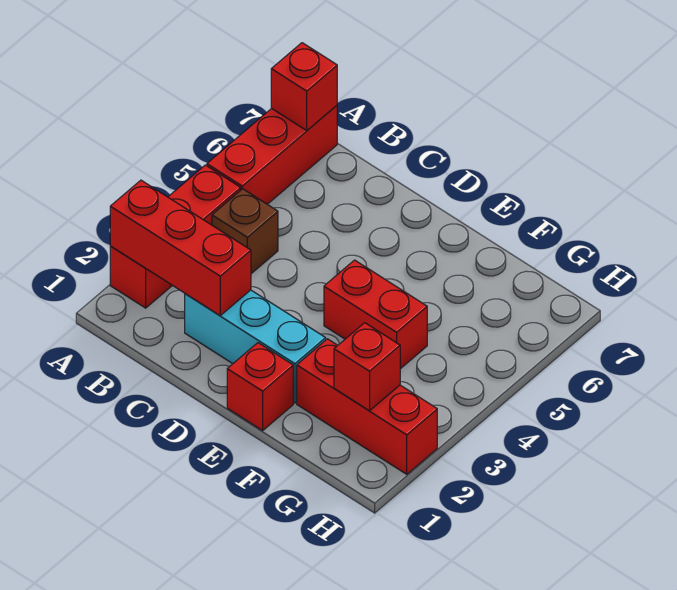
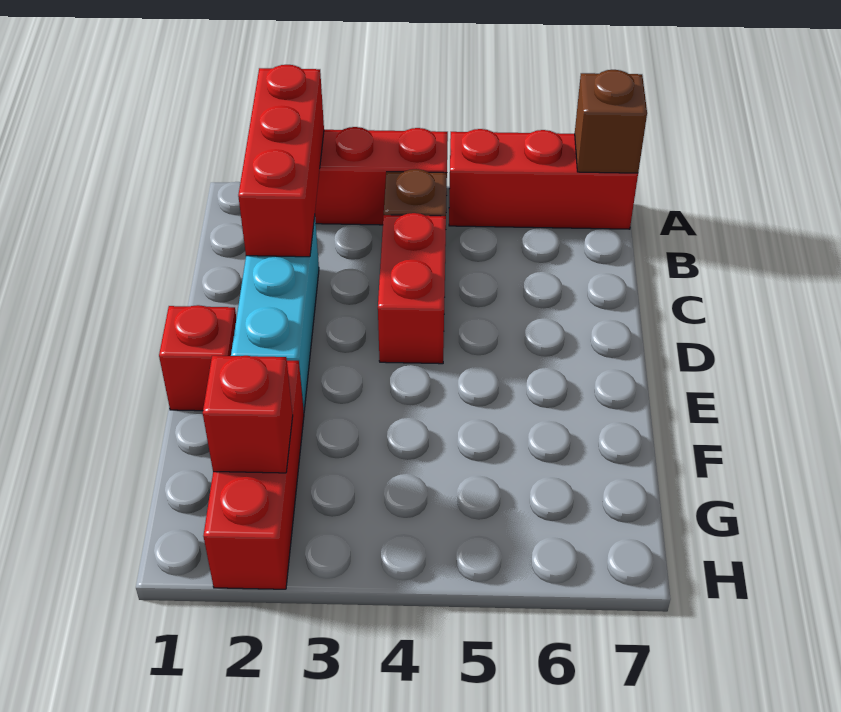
red 1x1 brick [271,43,337,130] -> brown 1x1 brick [575,70,647,173]
red 1x2 brick [324,260,427,369] -> red 1x2 brick moved to [378,213,446,364]

